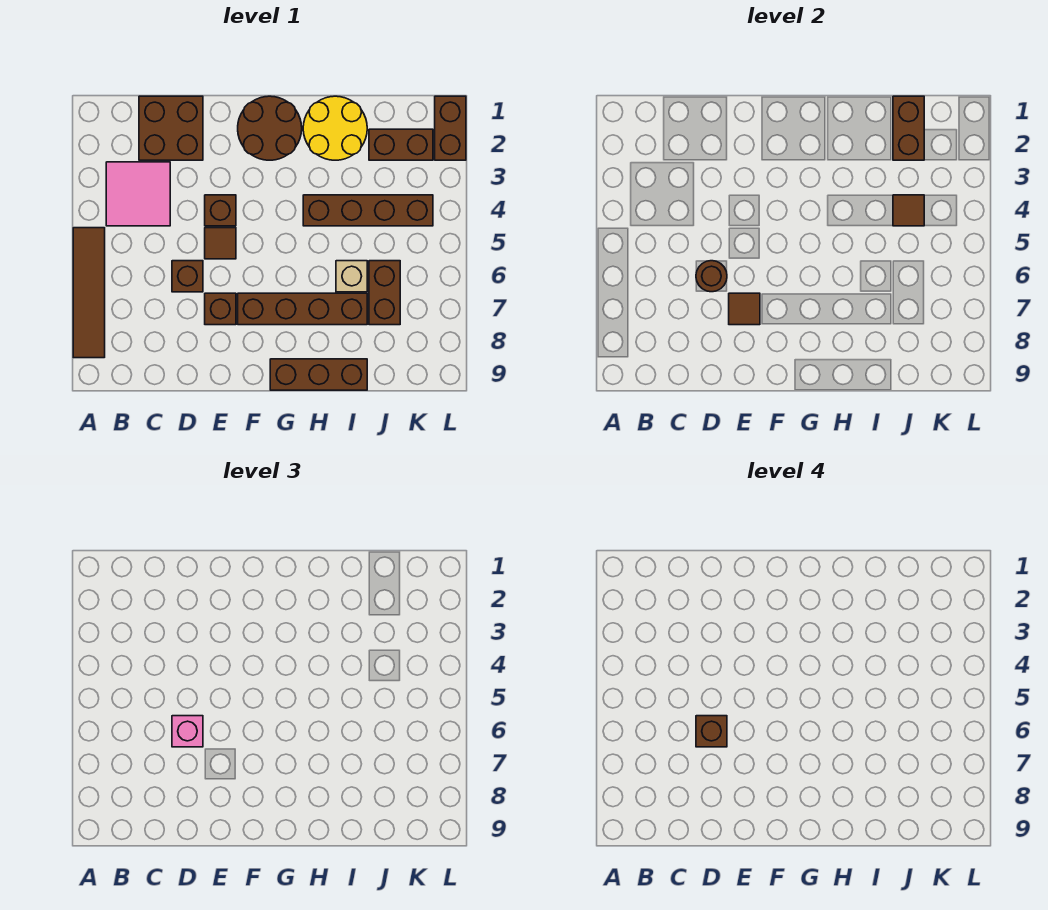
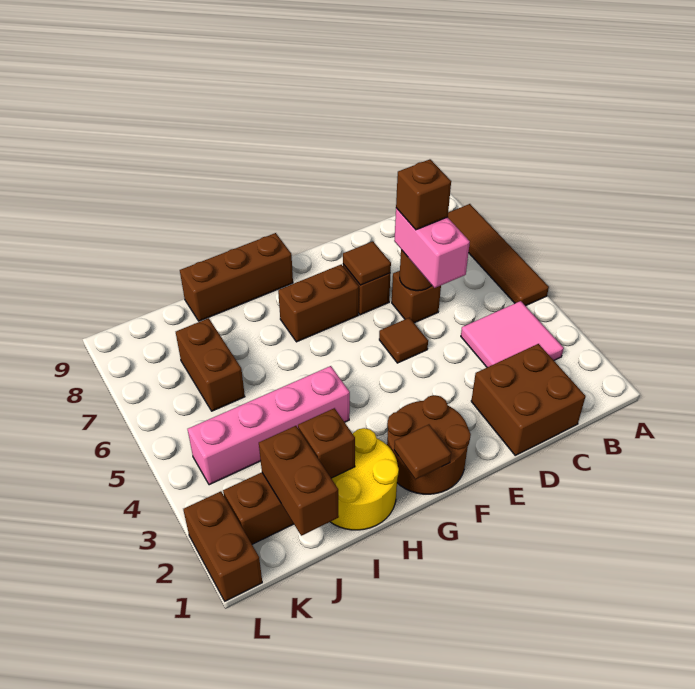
pink 1x1 brick [172,716,203,747] -> pink 1x2 brick [394,208,470,288]
brown 1x1 brick [205,195,236,226] -> brown 1x1 brick moved to [298,408,355,478]
brown 1x4 brick [238,293,367,325] -> brown 1x2 brick [278,264,359,342]
brown 1x4 brick [303,195,433,226] -> pink 1x4 brick [188,366,350,485]
tan 1x1 brick [336,261,367,292] -> none
brown 1x1 tile [893,195,924,226] -> brown 1x1 tile moved to [394,425,451,479]

